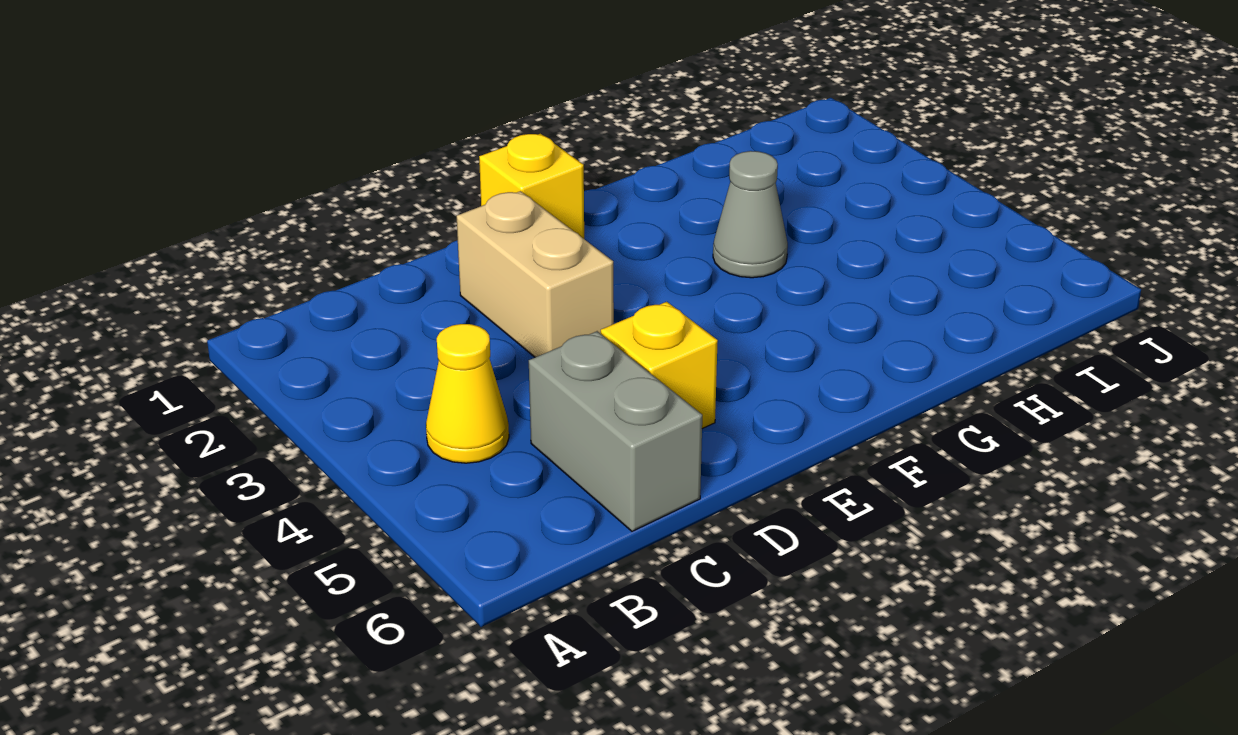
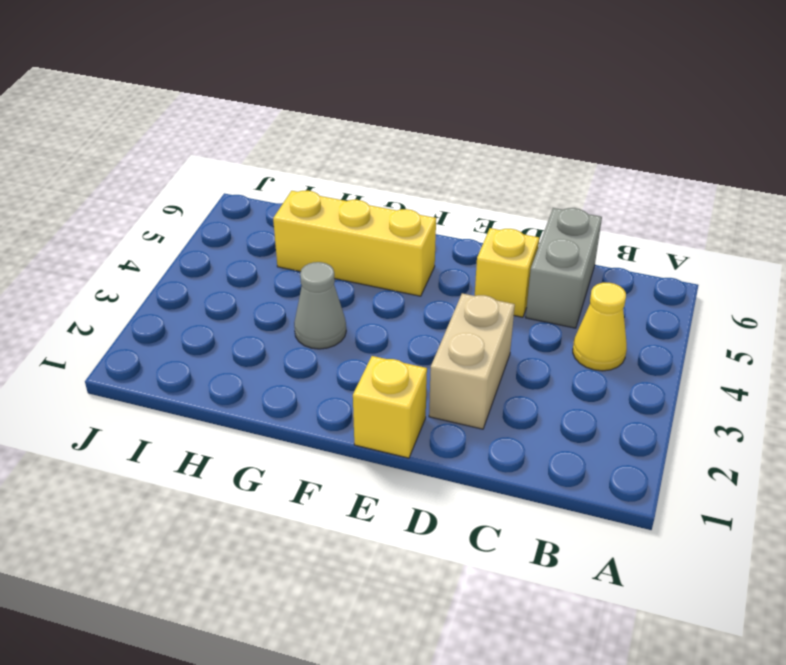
none -> yellow 1x3 brick [273,191,436,296]

